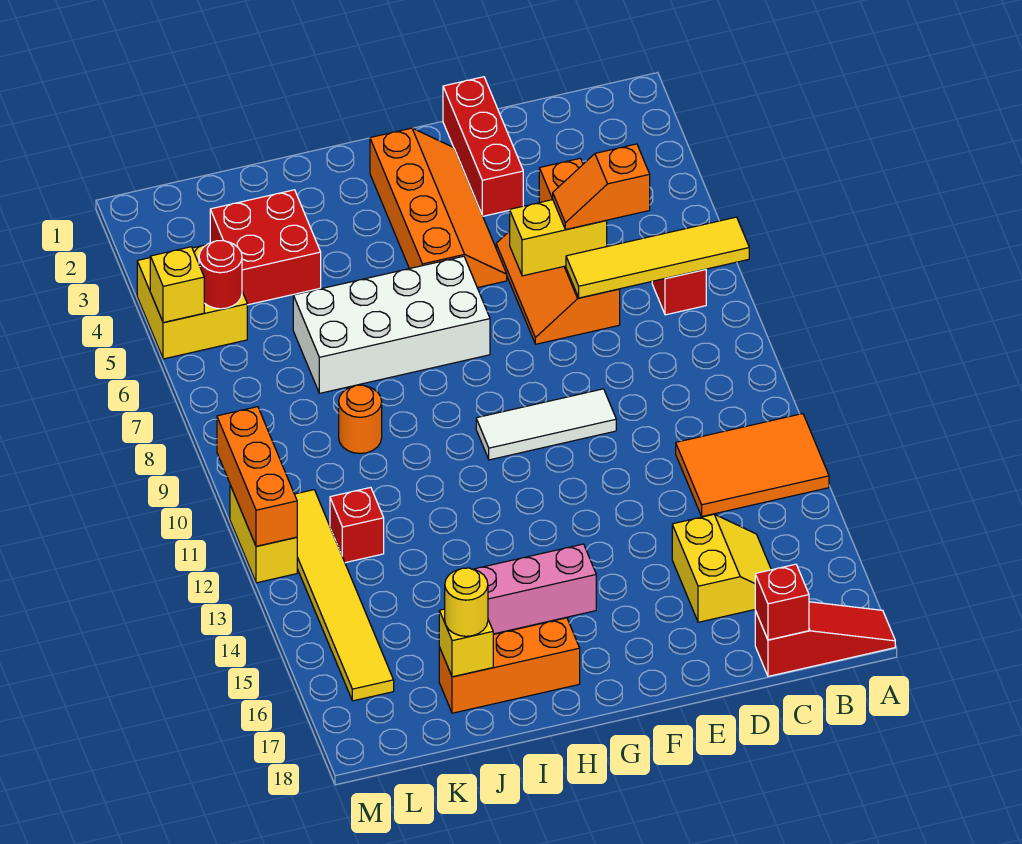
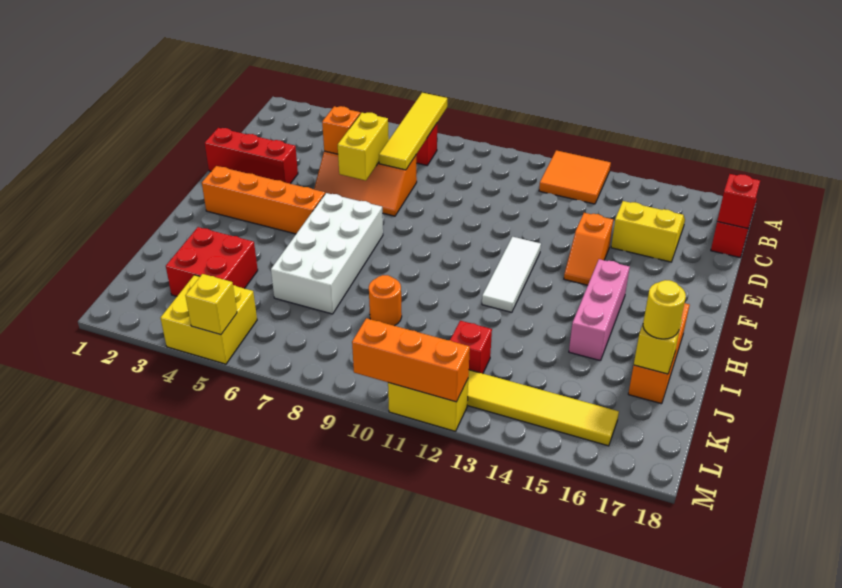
orange 2x3 tile [676,414,829,516] -> orange 2x2 tile [539,150,611,204]
orange 1x2 slope [553,144,650,230] -> orange 1x2 slope moved to [564,213,613,285]
white 1x3 tile [476,389,616,460] -> white 1x3 tile moved to [482,237,541,312]
red 1x1 round brick [199,241,242,309] -> none

